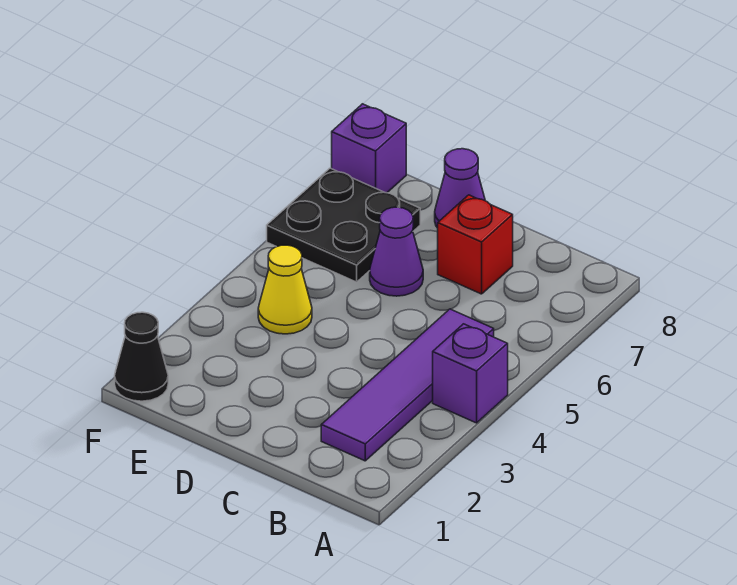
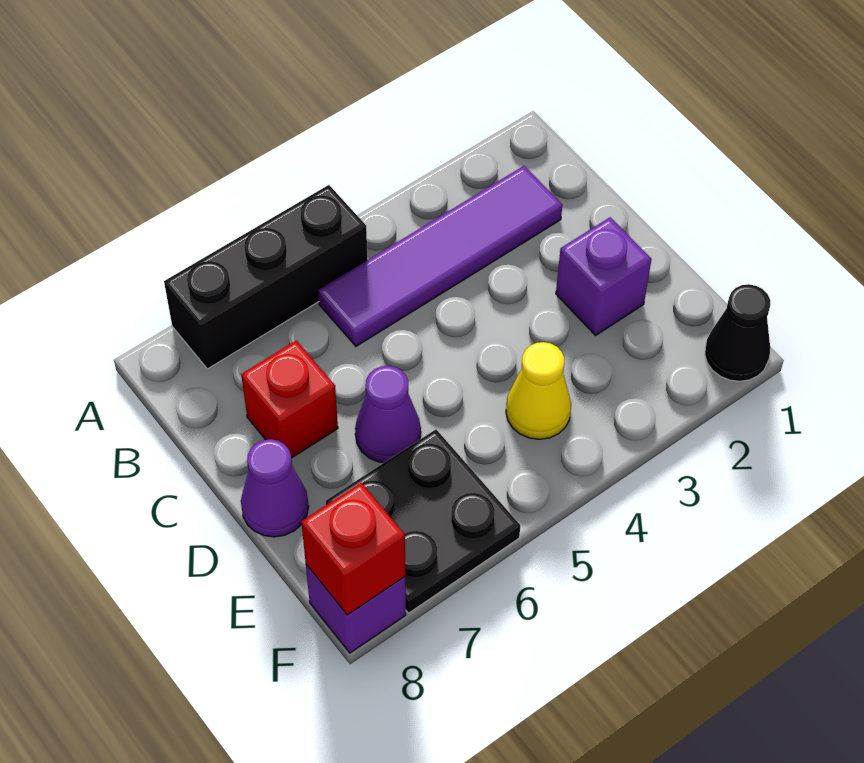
purple 1x1 brick [433,324,508,423] -> purple 1x1 brick moved to [556,217,652,335]
none -> black 1x3 brick [164,185,368,369]
none -> red 1x1 brick [301,483,405,615]

